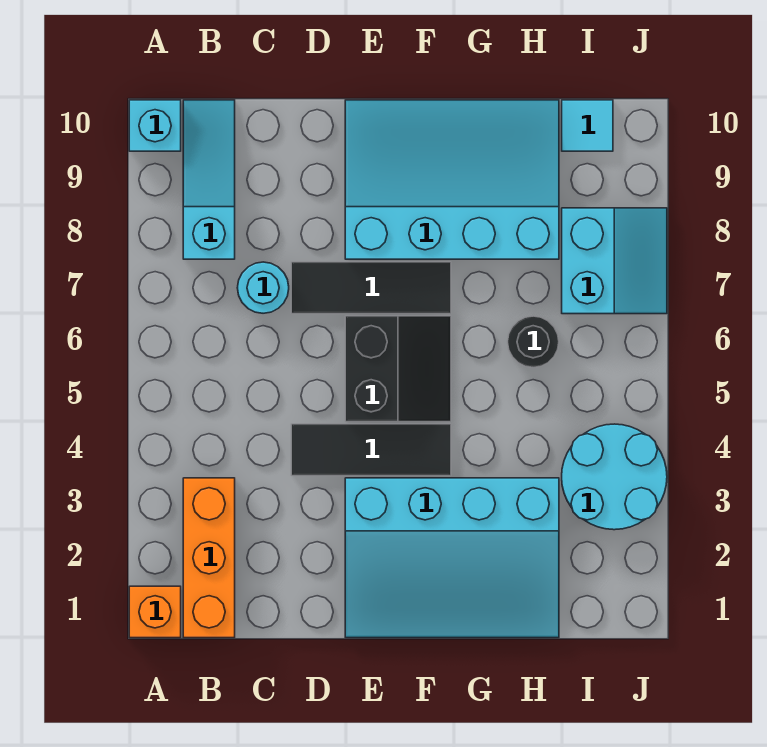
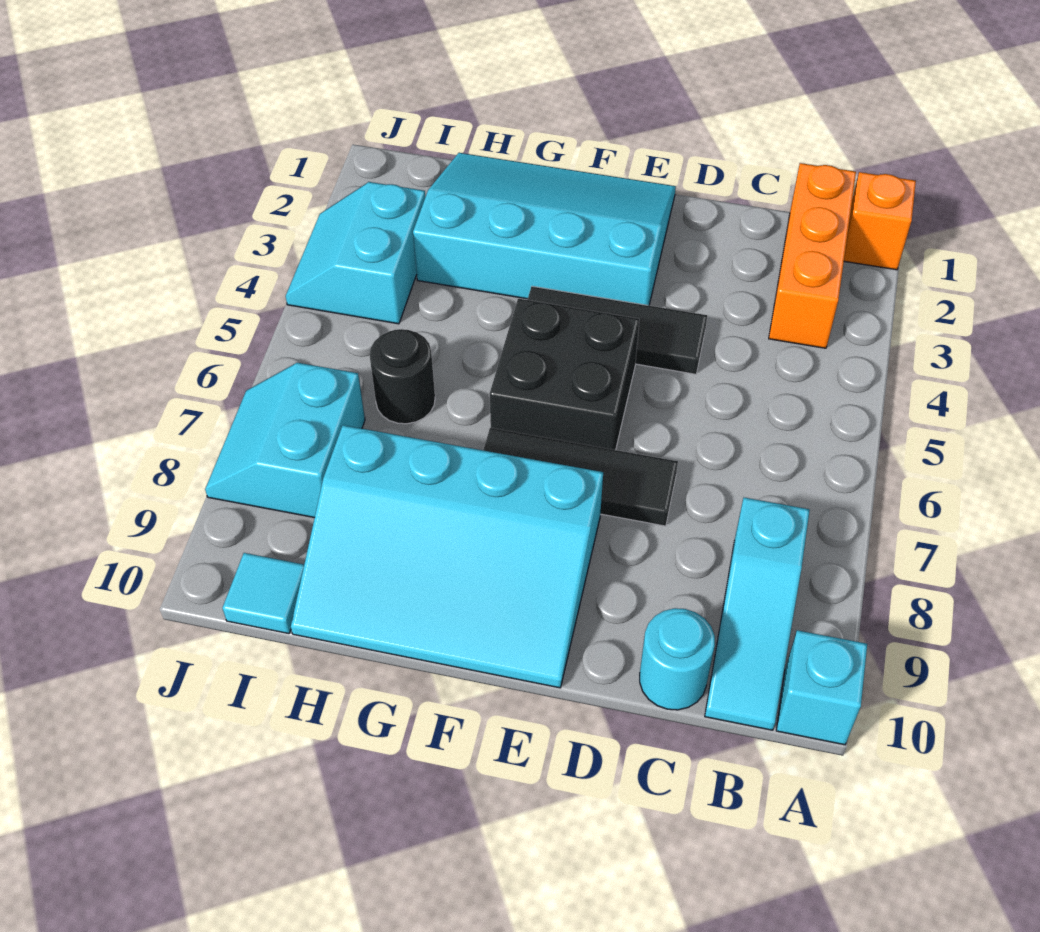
cyan 1x1 round brick [237,262,289,313] -> cyan 1x1 round brick moved to [640,608,715,710]
black 2x2 slope [345,316,451,422] -> black 2x2 brick [490,299,639,450]
cyan 2x2 round brick [562,424,667,530] -> cyan 2x2 slope [286,182,425,324]

